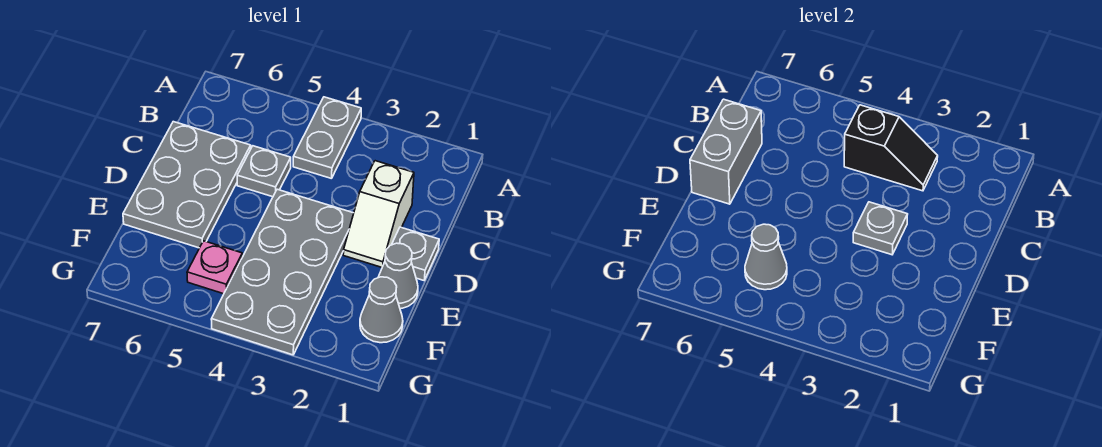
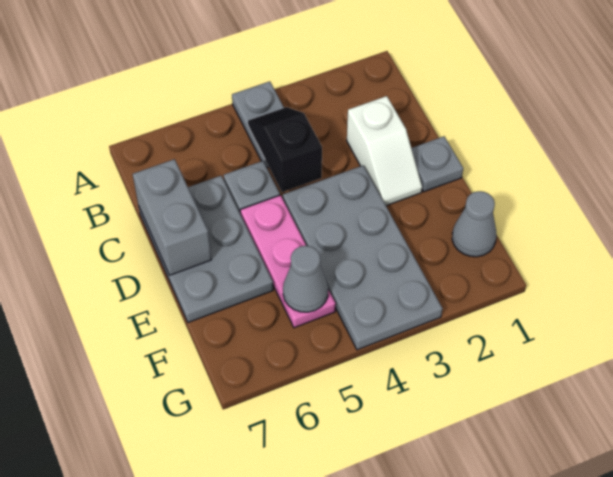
black 1x2 slope [844,105,938,191] -> black 1x2 slope turned to [248,107,322,192]
grey 1x1 plate [853,202,908,255] -> none
grey 1x1 cone [378,243,418,309] -> none
pink 1x1 plate [187,241,242,294] -> pink 1x3 plate [240,195,336,328]

